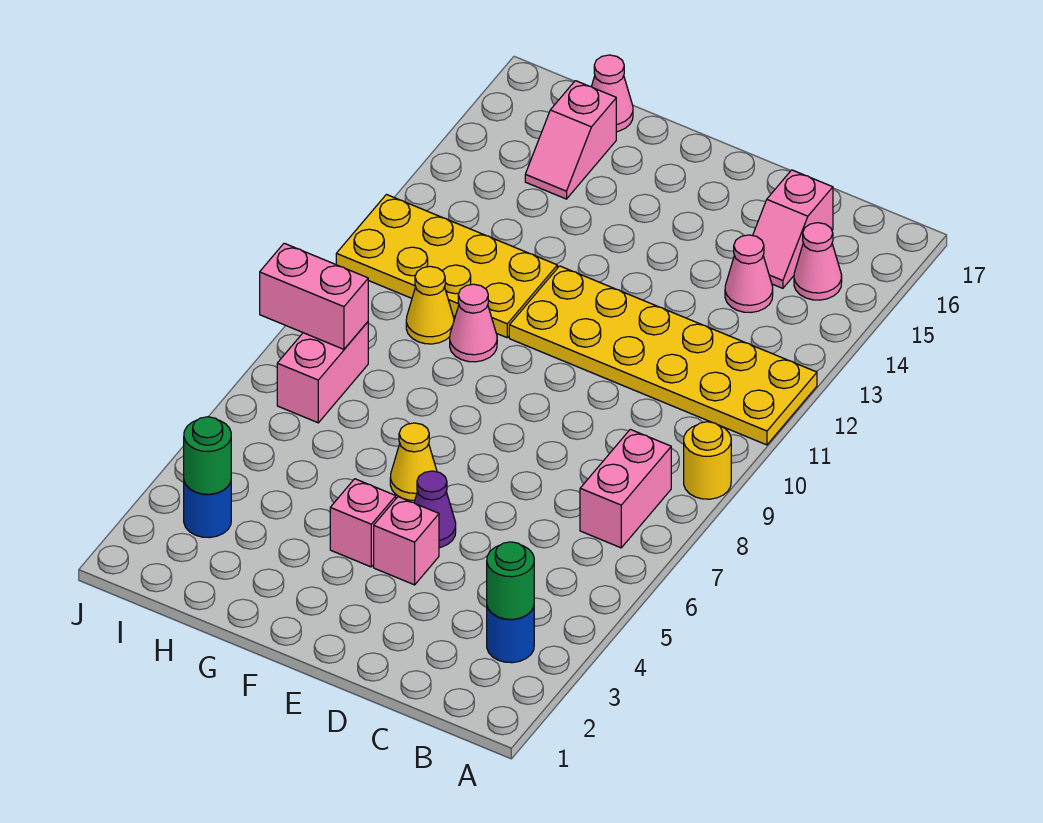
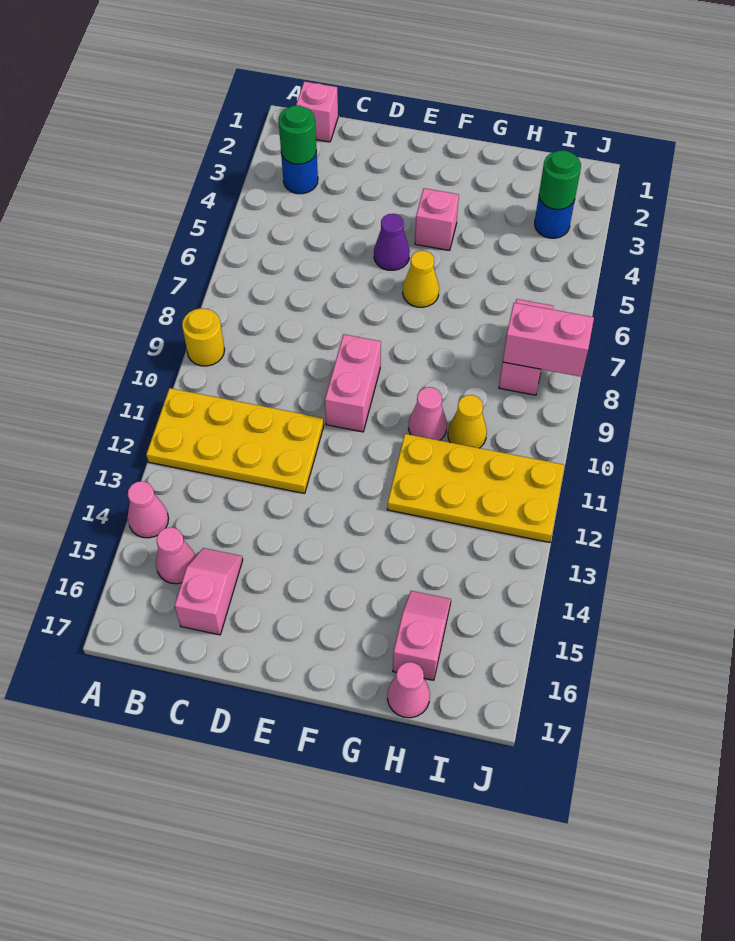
yellow 2x6 plate [509,266,817,445] -> yellow 2x4 plate [146,388,324,493]
pink 1x2 brick [580,429,671,548] -> pink 1x2 brick moved to [325,334,381,432]
pink 1x1 cone [725,235,773,312] -> pink 1x1 cone moved to [128,481,169,538]
pink 1x1 brick [374,497,439,585] -> pink 1x1 brick moved to [296,81,338,142]

